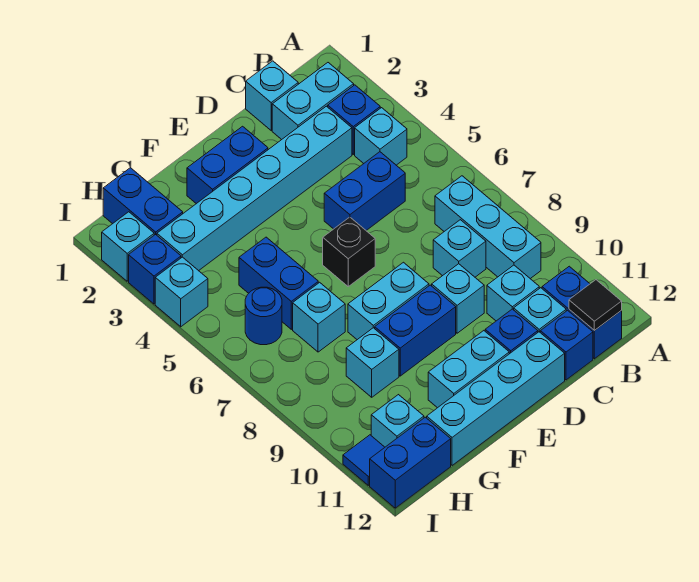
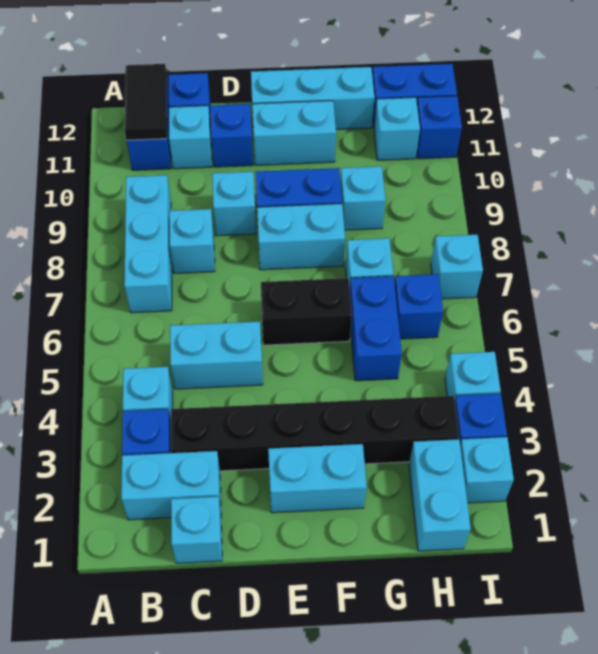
black 1x1 tile [569,280,622,331] -> black 1x2 tile [125,64,167,140]
cyan 1x6 brick [157,106,352,271] -> black 1x6 brick [171,396,459,471]
blue 1x2 brick [324,152,405,230] -> cyan 1x2 brick [170,321,263,389]
cyan 1x1 brick [487,265,539,321] -> cyan 1x1 brick moved to [431,235,483,299]
cyan 1x4 brick [427,332,565,465] -> cyan 1x3 brick [251,67,375,129]
blue 1x2 brick [187,126,268,204] -> cyan 1x2 brick [268,444,367,513]
black 1x1 brick [323,217,375,286] -> black 1x2 brick [261,278,352,345]
blue 1x2 brick [103,168,183,235] -> cyan 1x2 brick [409,439,471,551]
blue 1x1 round brick [245,287,282,345] -> blue 1x1 brick [395,274,443,339]
blue 1x1 tile [343,435,385,485] -> blue 1x1 brick [417,96,462,159]

